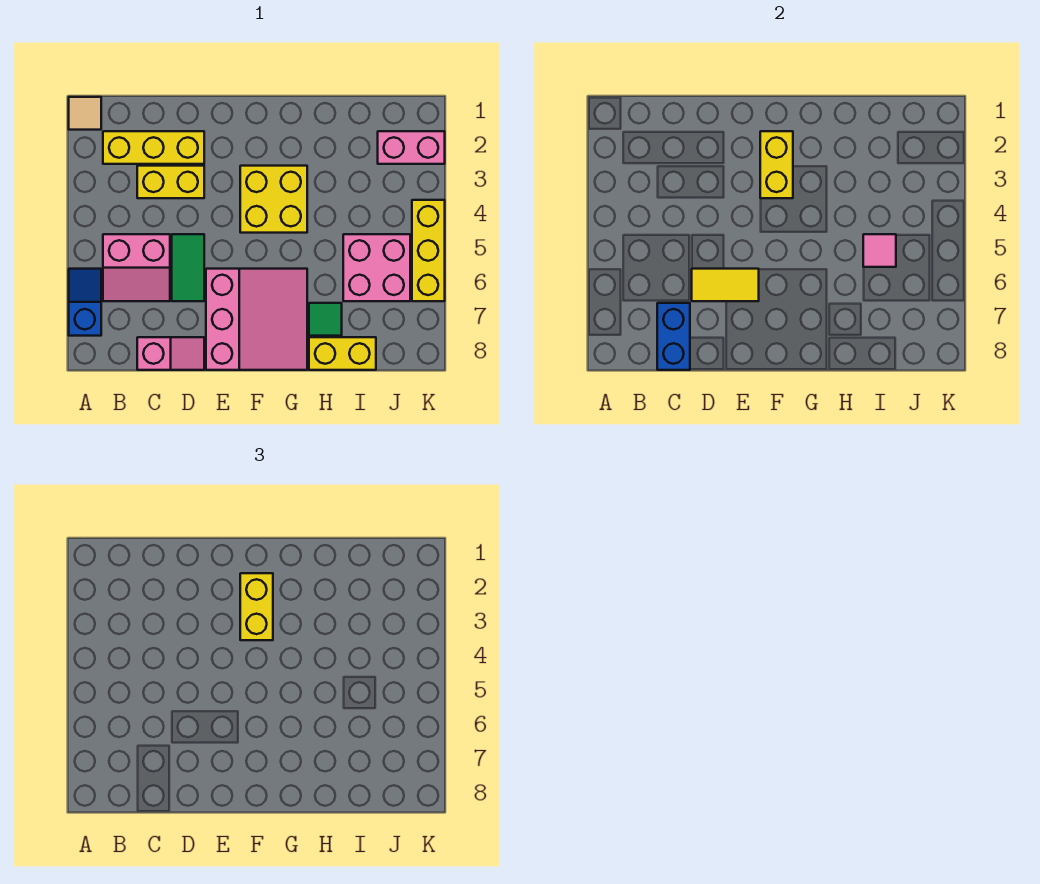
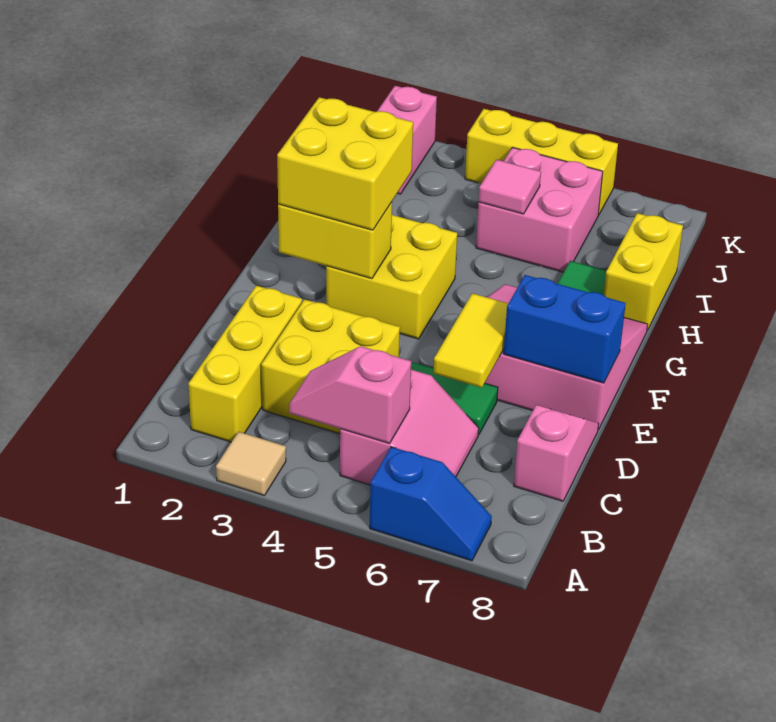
tan 1x1 tile [69,97,101,130] -> tan 1x1 tile moved to [216,432,286,496]
blue 1x2 slope [69,269,101,336] -> blue 1x2 slope turned to [370,447,492,561]
none -> pink 1x2 slope [289,346,411,444]
yellow 1x2 brick [137,166,204,198] -> yellow 2x2 brick [261,299,400,434]
blue 1x2 brick [657,303,690,370] -> blue 1x2 brick moved to [504,275,626,383]
yellow 1x2 brick [240,573,273,640] -> yellow 2x2 brick [277,97,413,230]

